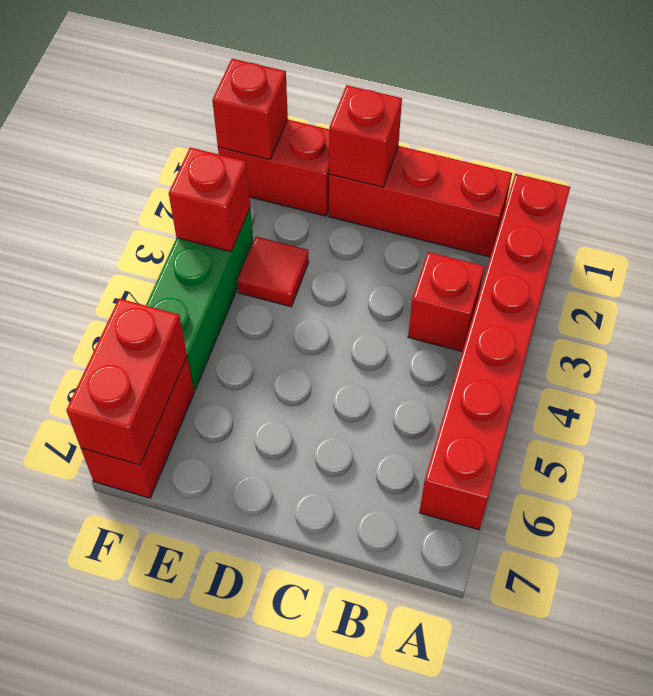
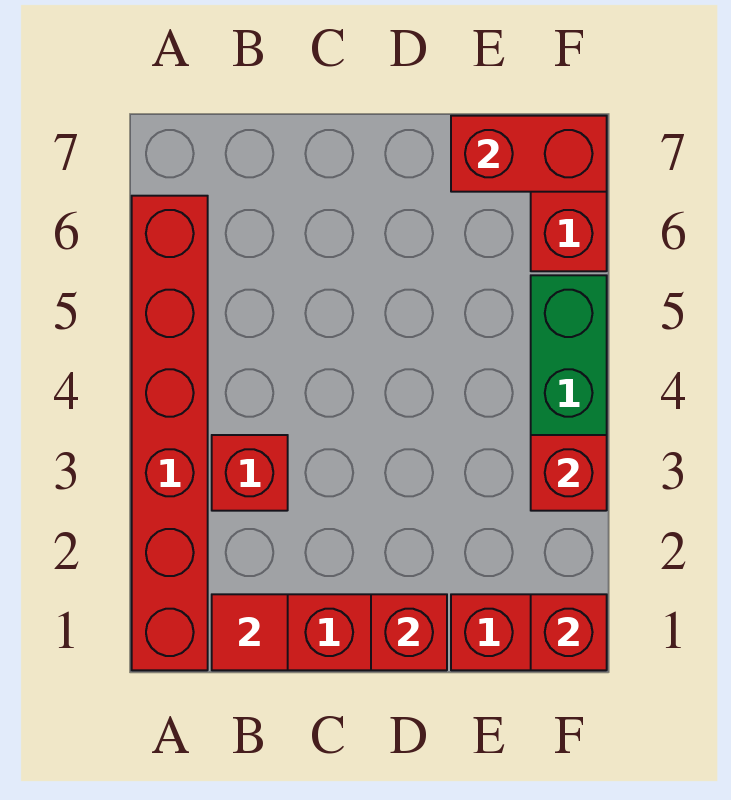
red 1x1 tile [237,237,309,307] -> red 1x1 tile moved to [212,594,288,670]
red 1x2 brick [66,299,187,465] -> red 1x2 brick turned to [451,116,607,192]

